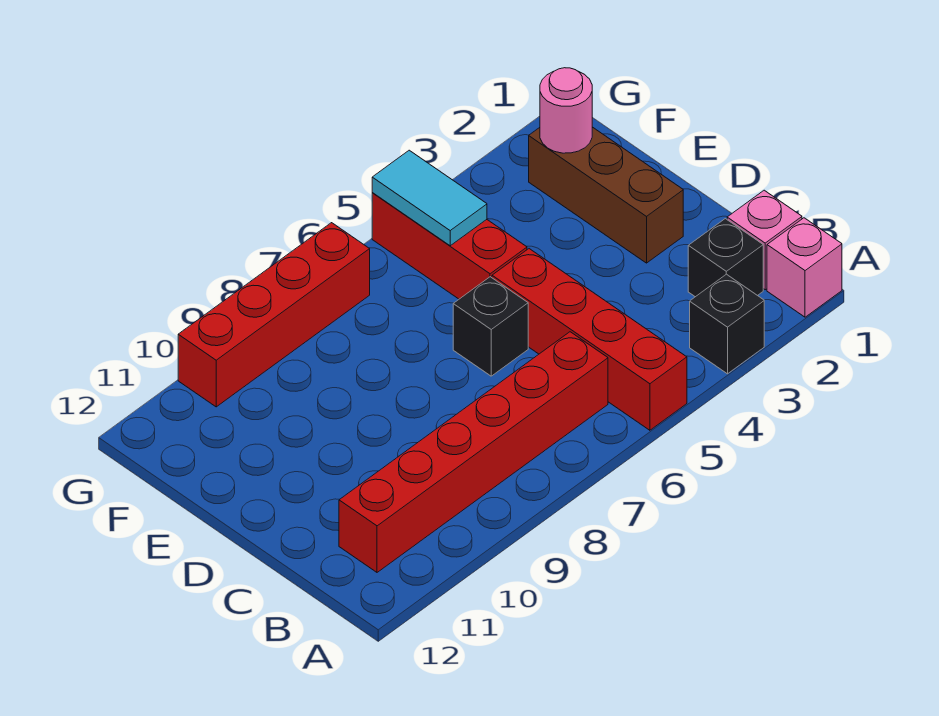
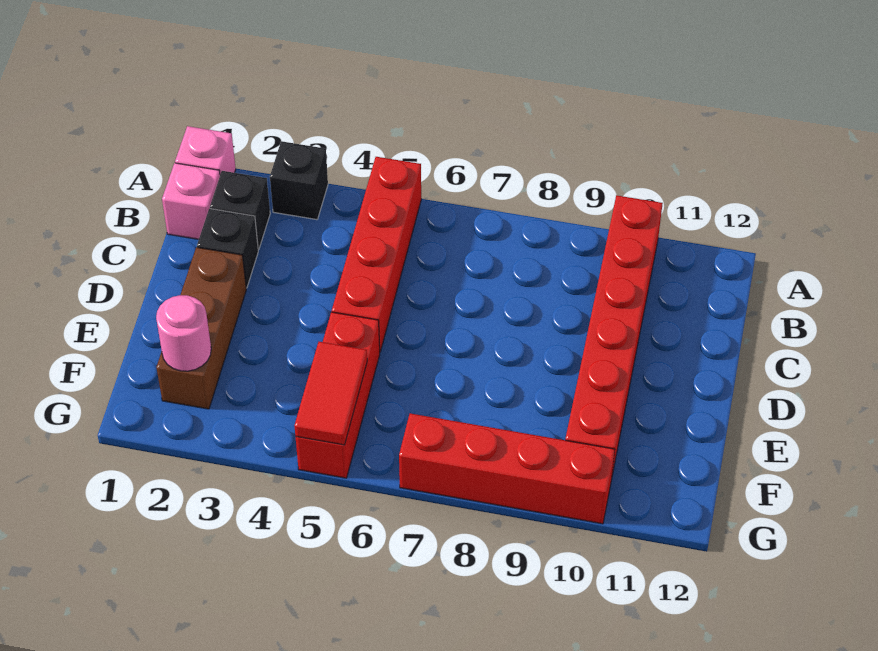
red 1x6 brick [339,332,608,572] -> red 1x6 brick turned to [565,195,663,480]
black 1x1 brick [453,277,528,376] -> black 1x1 brick moved to [197,209,258,288]
cyan 1x2 tile [372,150,487,246] -> red 1x2 tile [294,342,367,445]

